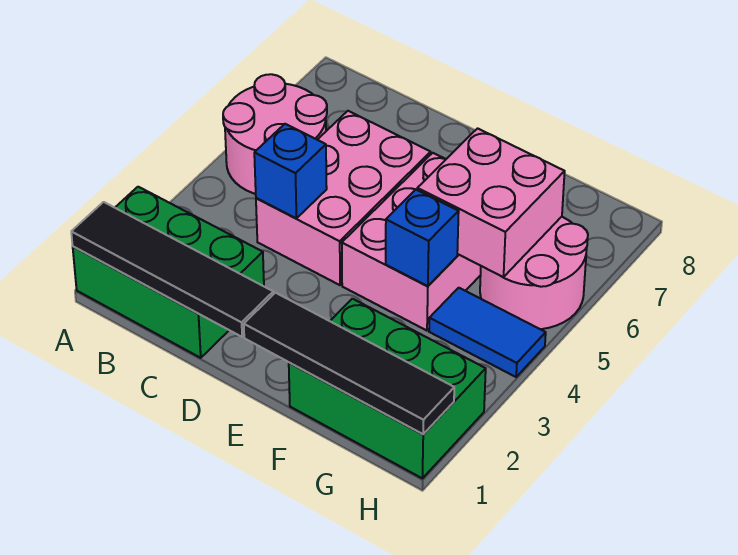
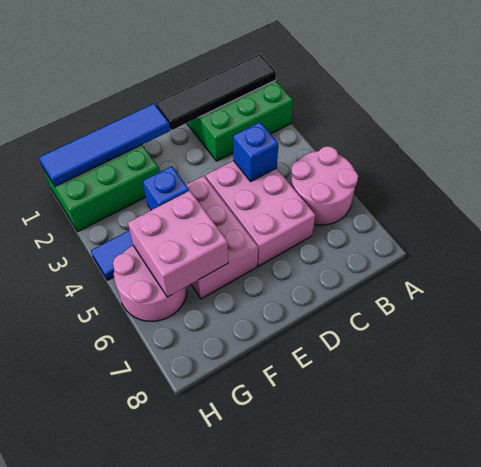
black 1x4 tile [244,293,454,434] -> blue 1x4 tile [39,104,170,186]

